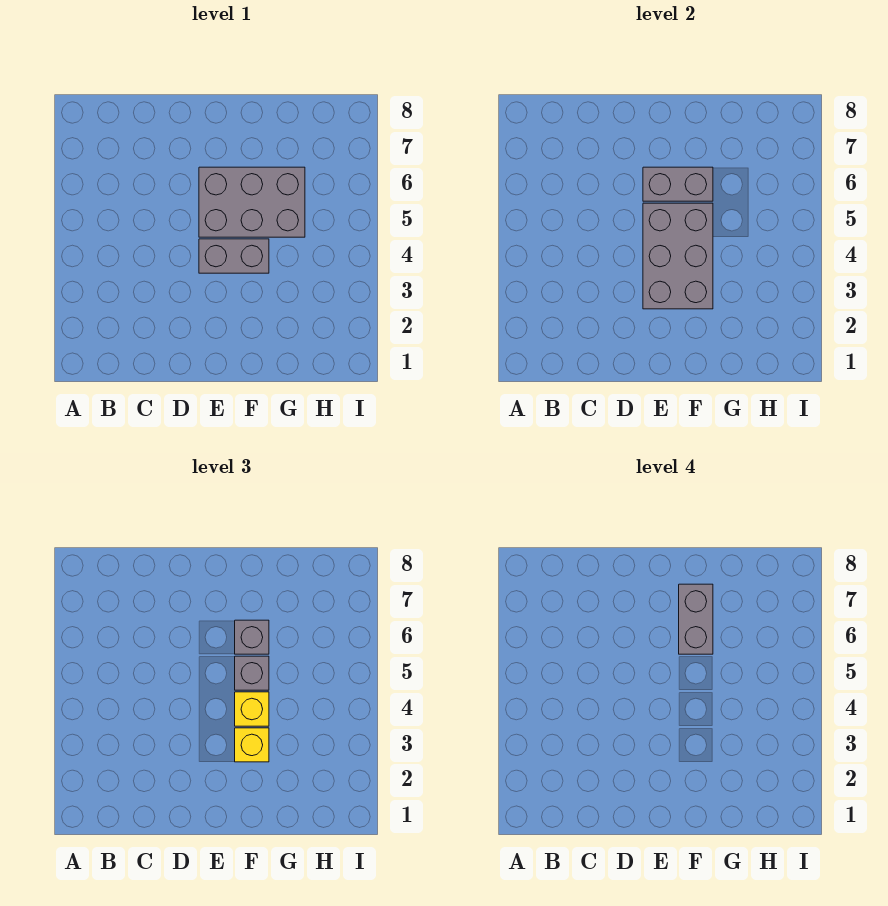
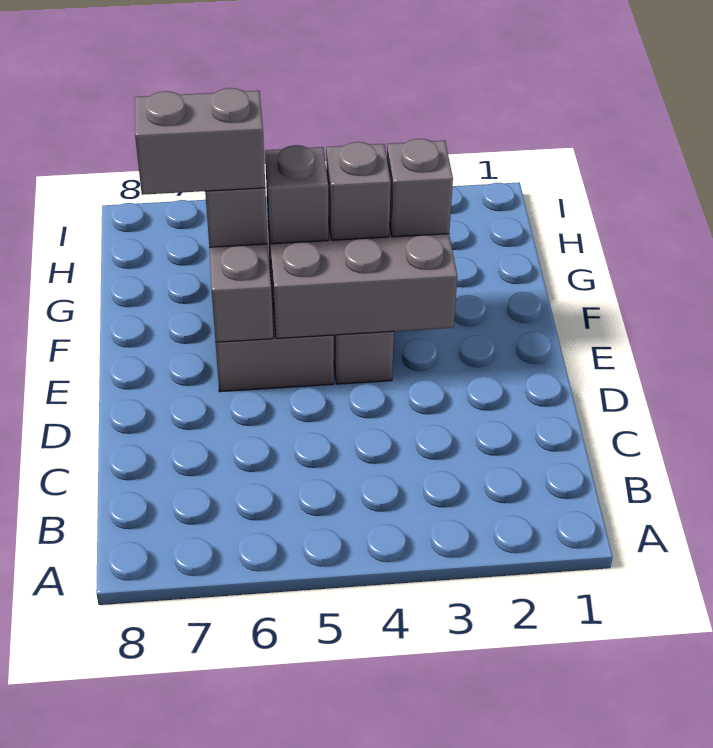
yellow 1x1 brick [235,728,269,762] -> grey 1x1 brick [387,139,453,237]
yellow 1x1 brick [235,692,269,726] -> grey 1x1 brick [326,142,391,240]

